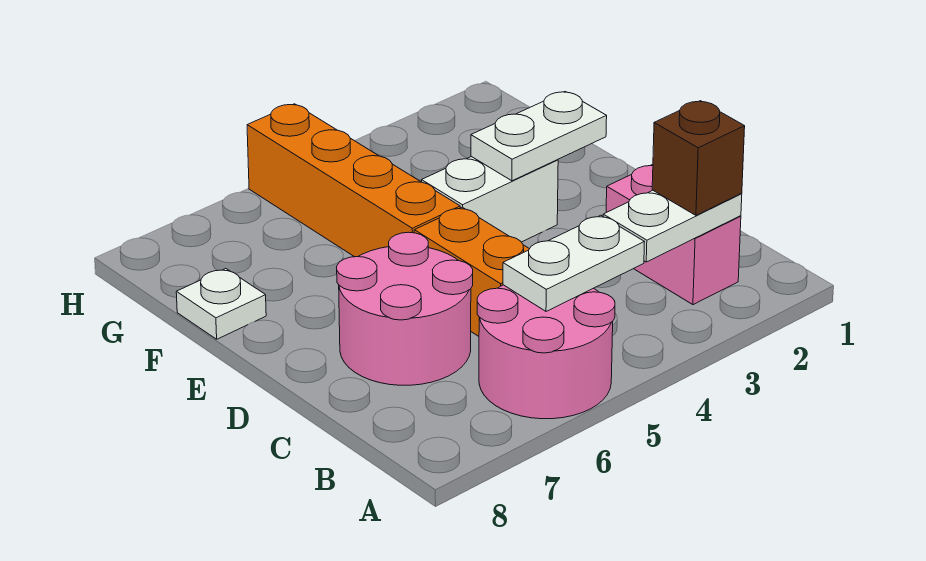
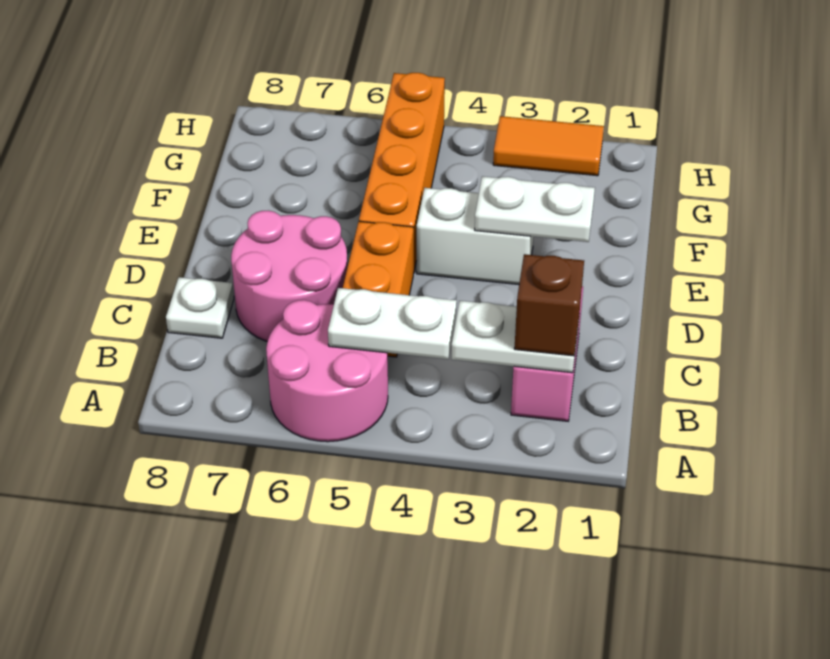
white 1x1 plate [176,269,266,339] -> white 1x1 plate moved to [166,277,234,338]
none -> orange 1x2 tile [493,116,604,176]

